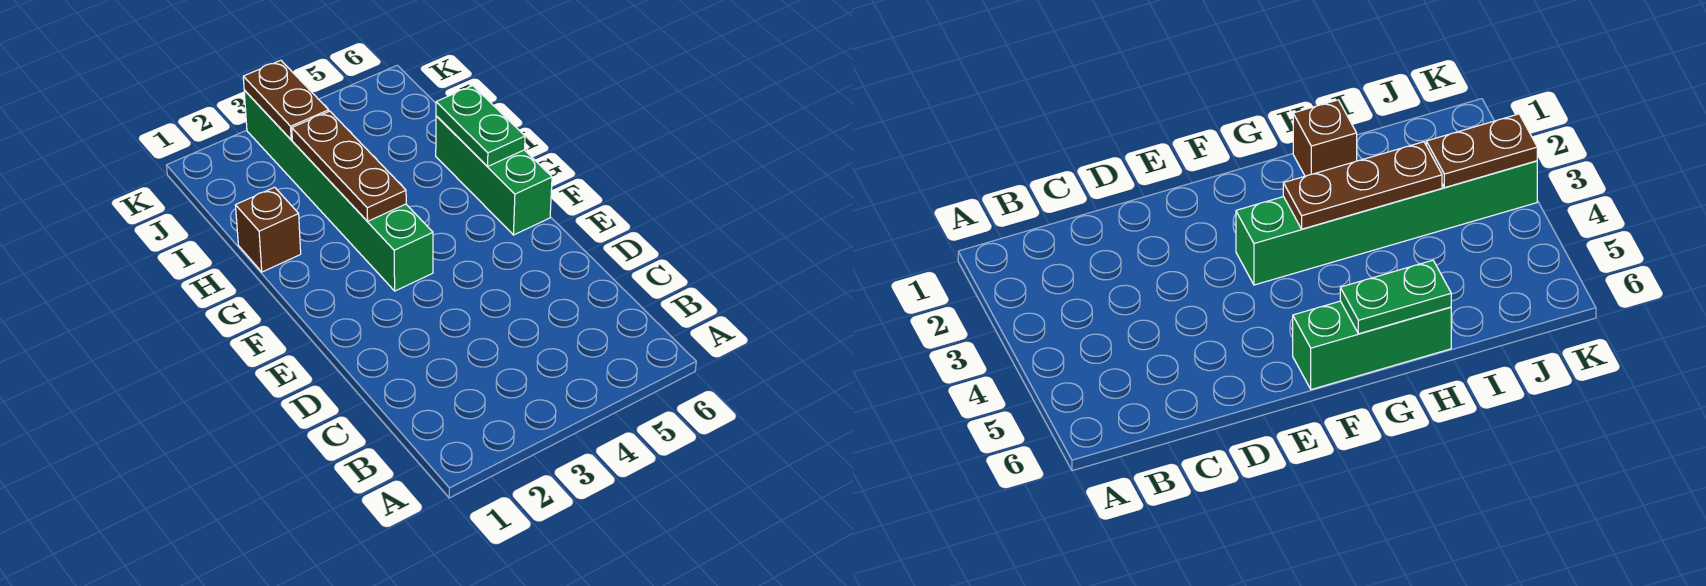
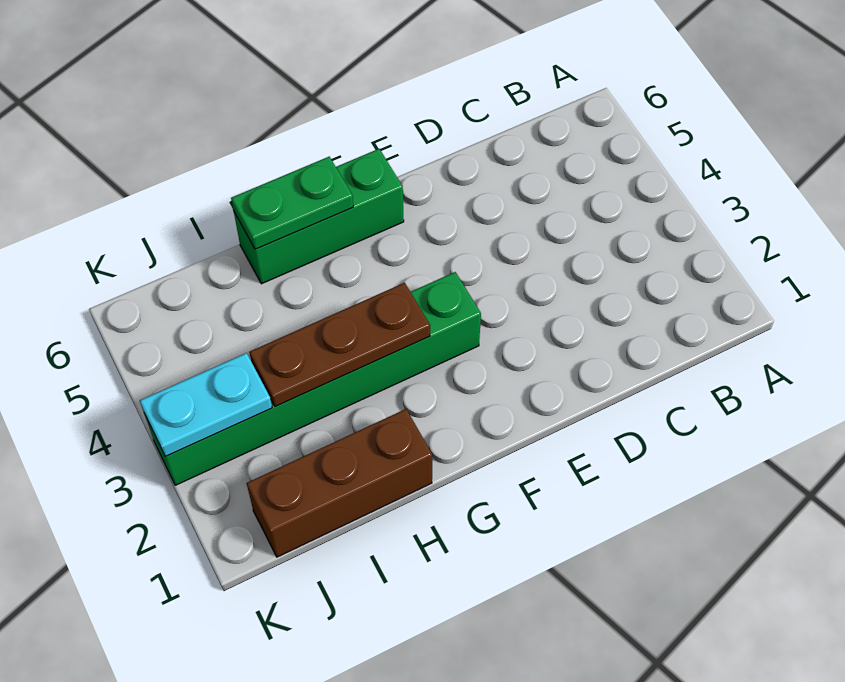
brown 1x1 brick [235,187,301,272] -> brown 1x3 brick [247,409,432,557]
brown 1x2 plate [243,60,329,140] -> cyan 1x2 plate [140,353,272,457]

